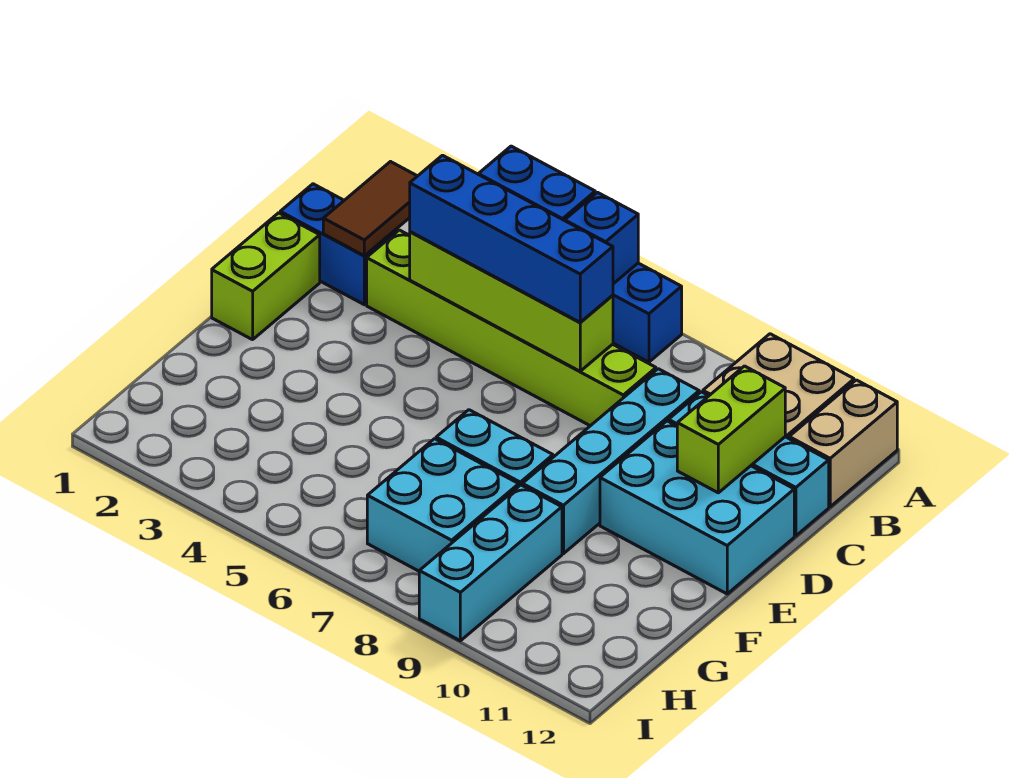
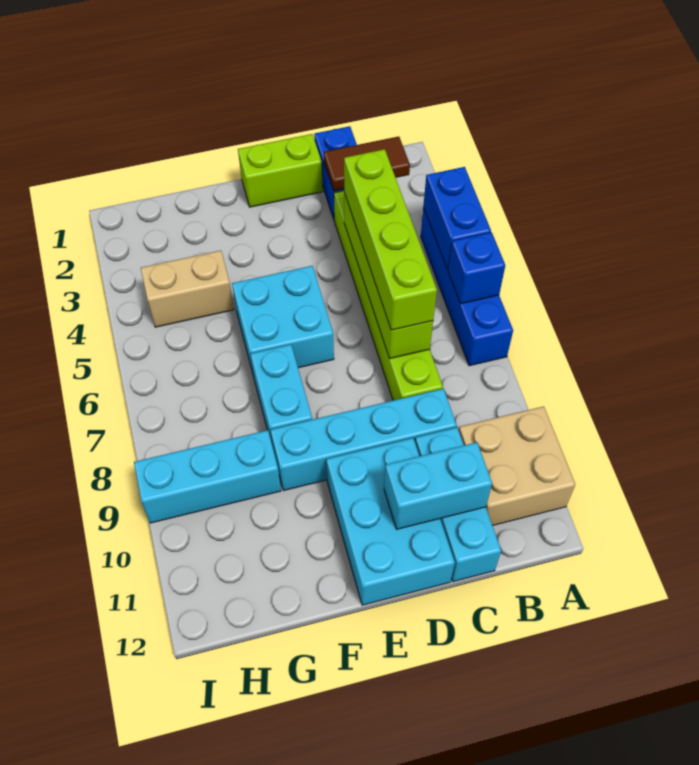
tan 1x2 brick [789,380,897,507] -> tan 1x2 brick moved to [141,250,234,327]
blue 1x4 brick [410,155,613,322] -> lime 1x4 brick [344,149,437,330]
lime 1x2 brick [677,366,785,493] -> cyan 1x2 brick [384,442,492,529]
cyan 2x2 brick [367,439,519,571] -> cyan 2x2 brick moved to [232,266,334,375]

